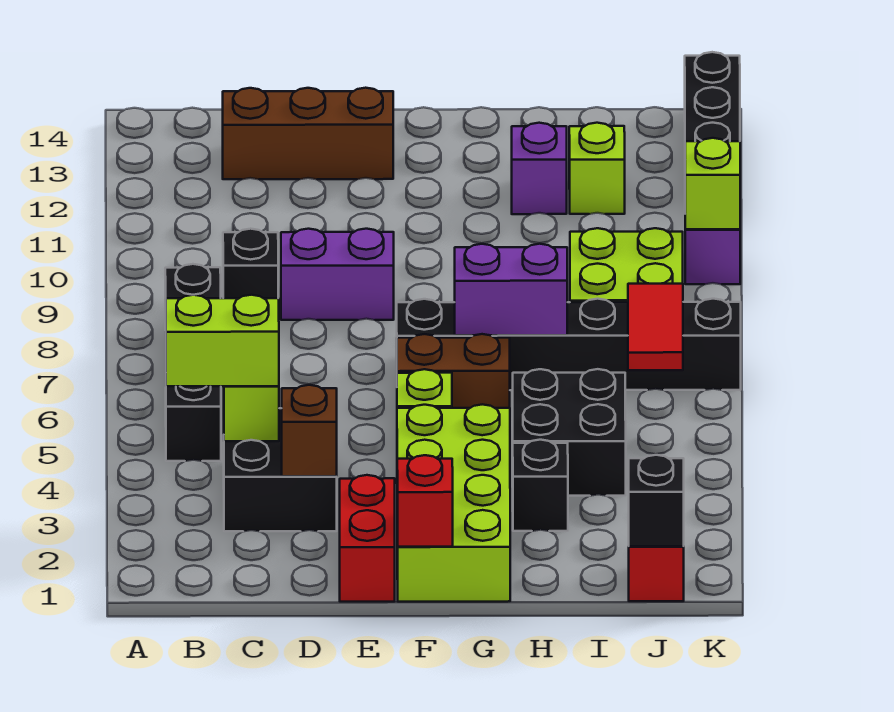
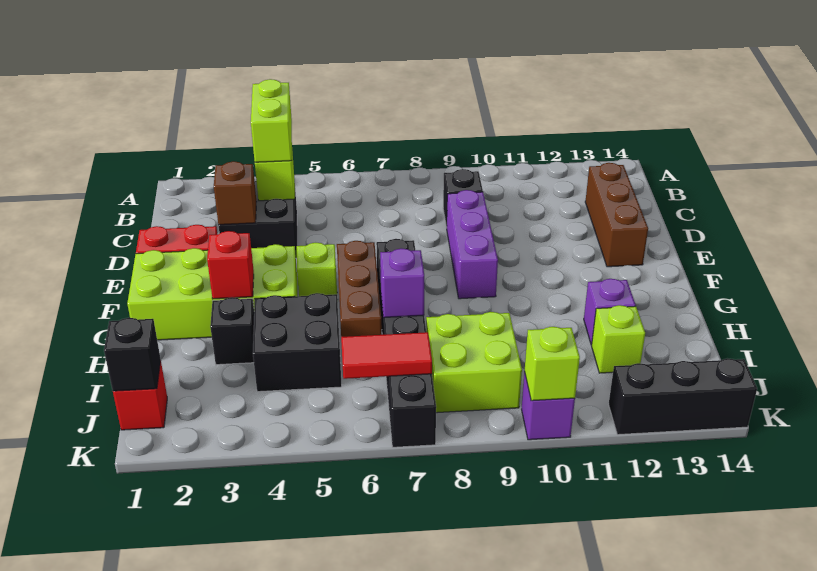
black 1x4 brick [165,264,221,461] -> none
purple 1x2 brick [281,229,394,320] -> purple 1x3 brick [447,190,498,299]
red 1x1 brick [397,455,453,547] -> red 1x1 brick moved to [207,231,254,299]
brown 1x2 brick [397,334,510,408] -> brown 1x3 brick [337,241,382,337]
purple 1x2 brick [455,244,567,335] -> purple 1x1 brick [380,248,424,318]

